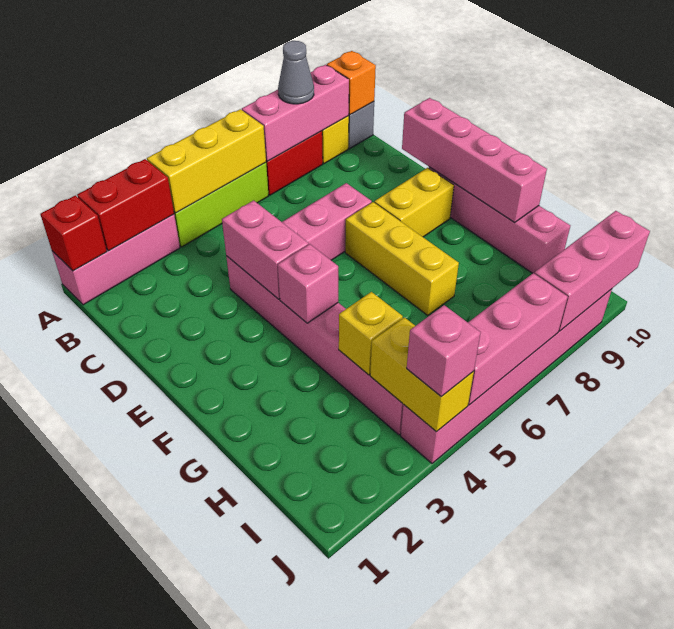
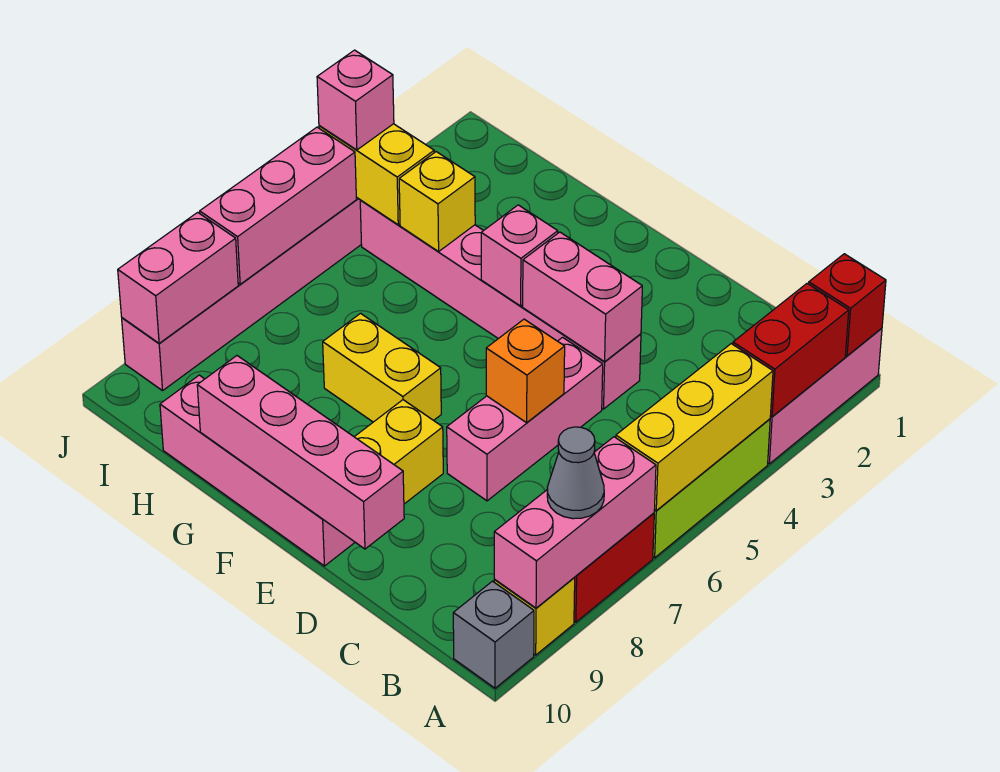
orange 1x1 brick [327,51,376,115] -> orange 1x1 brick moved to [486,319,565,423]
yellow 1x3 brick [345,202,459,315] -> yellow 1x2 brick [323,314,441,422]
pink 1x3 brick [534,211,650,331] -> pink 1x2 brick [118,212,238,343]

